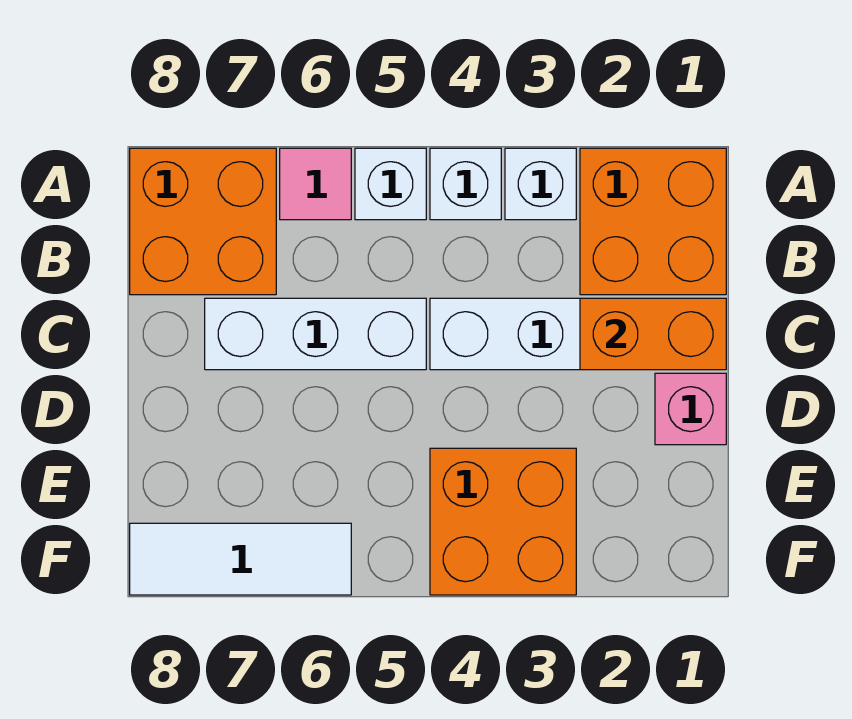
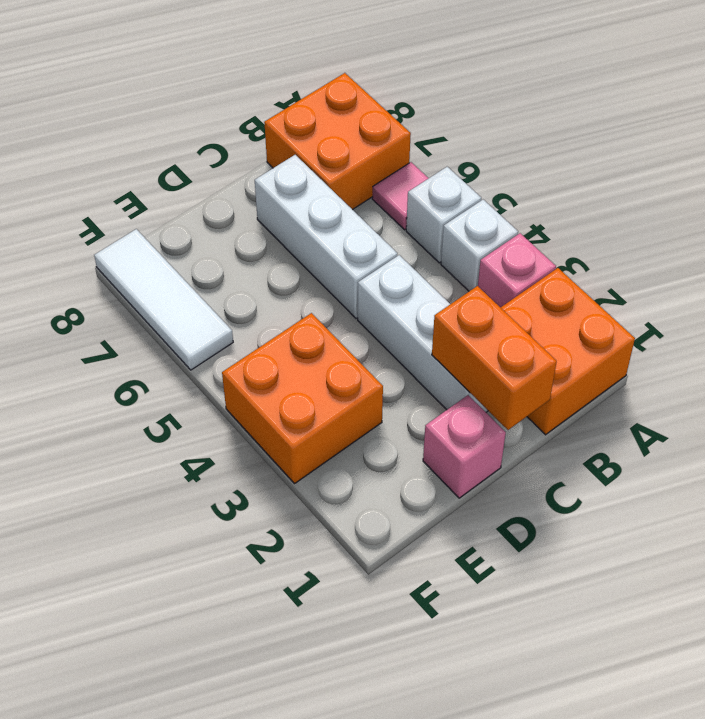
white 1x1 brick [505,148,576,220] -> pink 1x1 brick [478,233,556,308]

